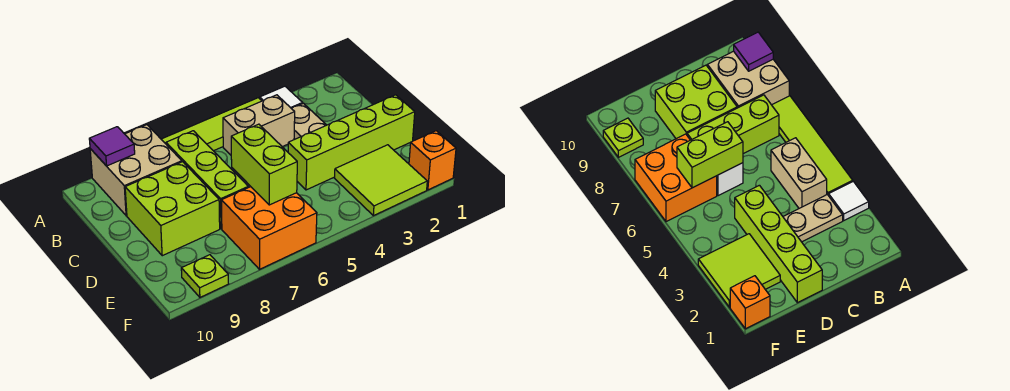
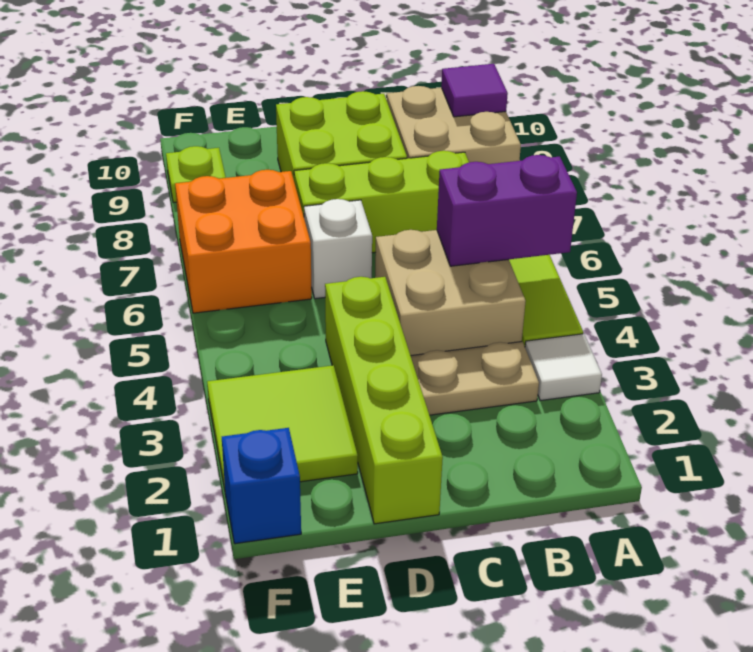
none -> purple 1x2 brick [437,155,577,266]
tan 1x2 brick [223,95,295,155] -> tan 2x2 brick [375,230,526,356]
lime 1x2 brick [231,124,297,205] -> none
orange 1x1 brick [409,131,456,190] -> blue 1x1 brick [222,428,301,544]

